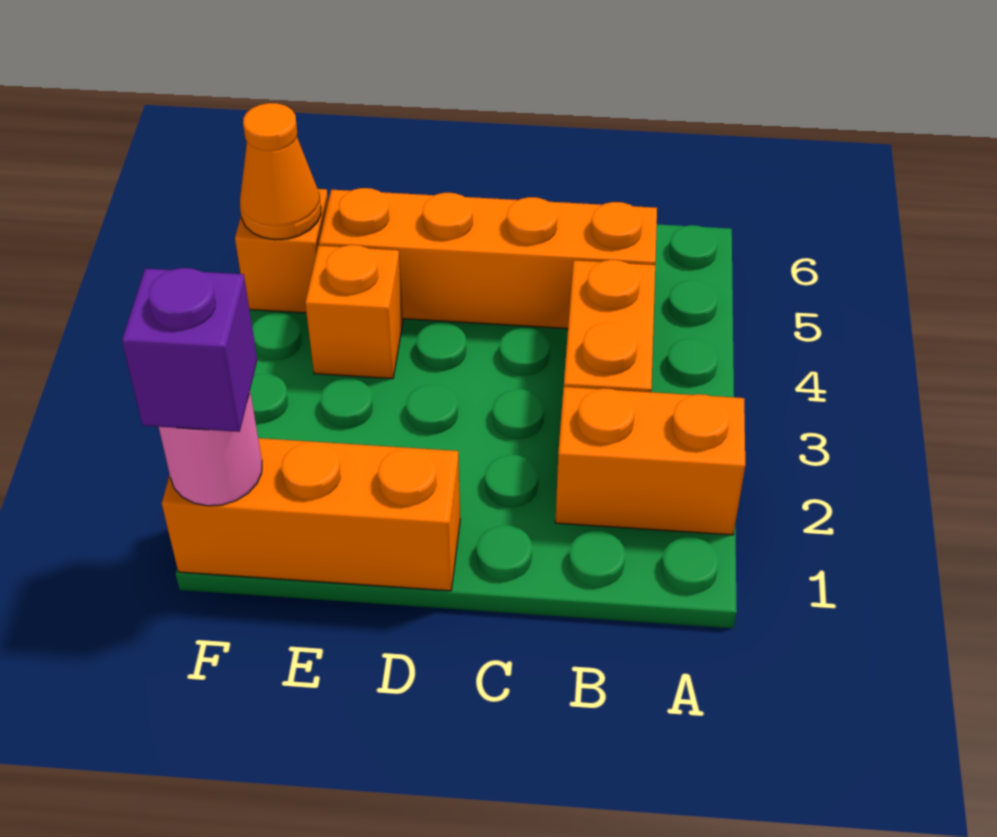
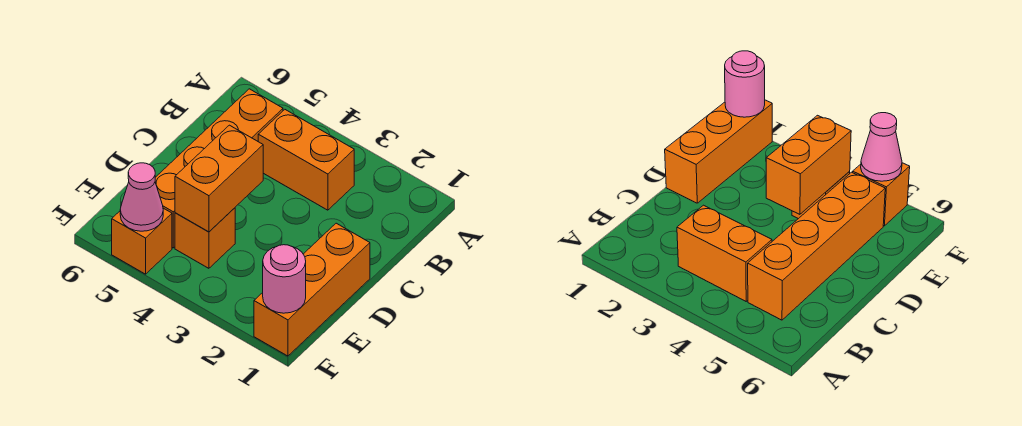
orange 1x2 brick [555,387,745,535] -> orange 1x2 brick moved to [175,125,263,232]
purple 1x1 brick [122,268,257,432] -> none
orange 1x1 cone [240,103,321,240] -> pink 1x1 cone [120,163,163,231]

